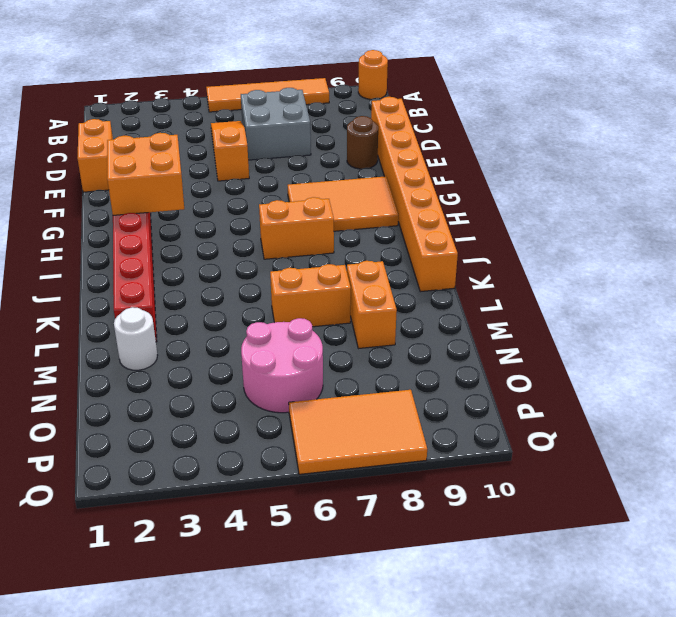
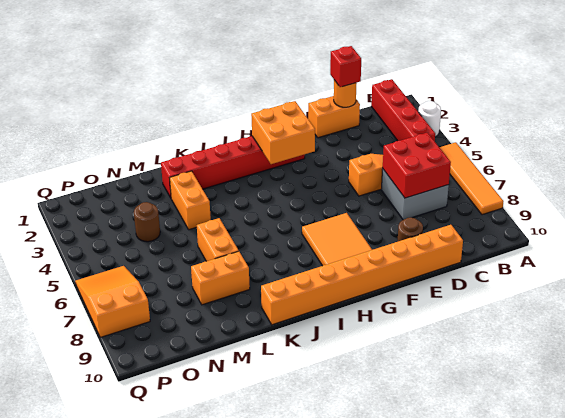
orange 1x1 round brick [358,50,388,99] -> orange 1x1 round brick moved to [334,80,357,107]
none -> red 1x4 brick [371,79,435,141]
none -> red 2x2 brick [383,133,451,198]
none -> red 1x1 brick [330,46,361,87]
orange 1x2 brick [259,197,334,259] -> orange 1x2 brick moved to [170,171,211,230]
white 1x1 round brick [114,307,157,370] -> white 1x1 round brick moved to [418,101,441,137]
none -> brown 1x1 round brick [134,202,160,242]
pink 2x2 round brick [241,318,323,413] -> none
orange 2x3 tile [289,390,427,474] -> orange 2x3 slope [75,266,150,337]

